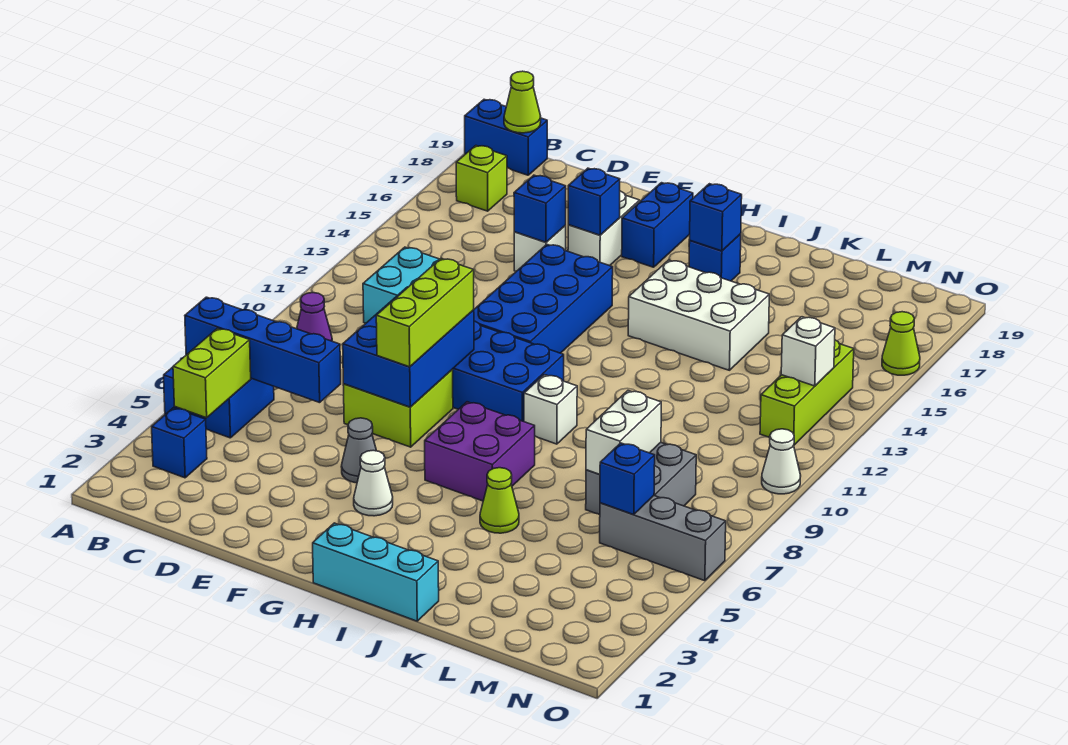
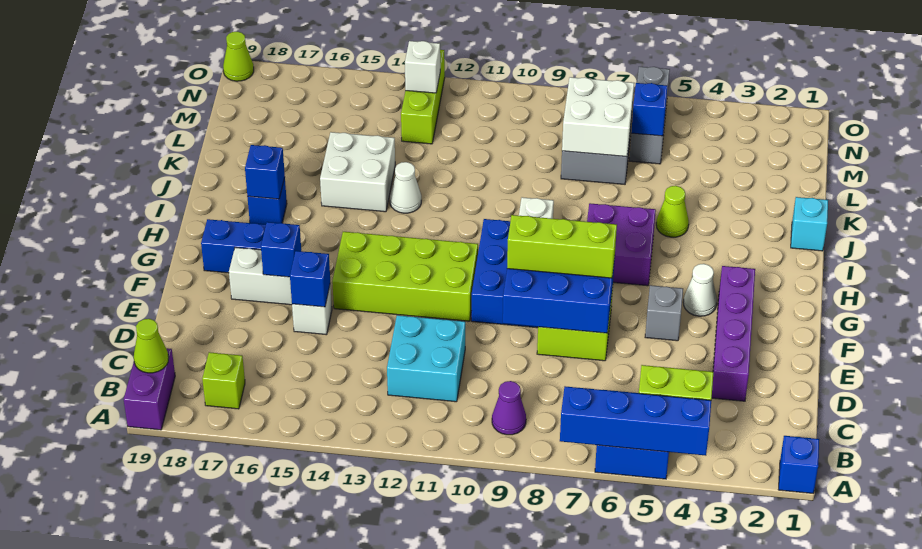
blue 1x4 brick [185,297,341,403] -> blue 1x4 brick turned to [560,386,711,456]
blue 1x2 brick [465,100,547,175] -> purple 1x2 brick [124,348,175,430]
blue 1x1 brick [152,408,207,478] -> blue 1x1 brick moved to [779,436,819,493]
none -> purple 1x4 brick [712,266,755,401]
grey 1x1 cone [341,418,376,483] -> grey 1x1 brick [645,285,683,341]
blue 2x4 brick [474,244,613,353] -> lime 2x4 brick [332,232,478,321]
cyan 1x3 brick [313,523,439,621] -> cyan 1x1 brick [791,197,828,251]
white 2x3 brick [628,260,769,370] -> white 2x2 brick [320,132,395,212]
white 1x2 brick [586,391,661,475] -> white 2x2 brick [562,77,634,157]
lime 1x3 brick [760,340,854,445] -> lime 1x3 brick turned to [401,50,445,144]
white 1x1 cone [762,429,801,494] -> white 1x1 cone moved to [390,162,421,213]
lime 1x1 cone [882,312,920,375] -> lime 1x1 cone moved to [223,32,254,81]

